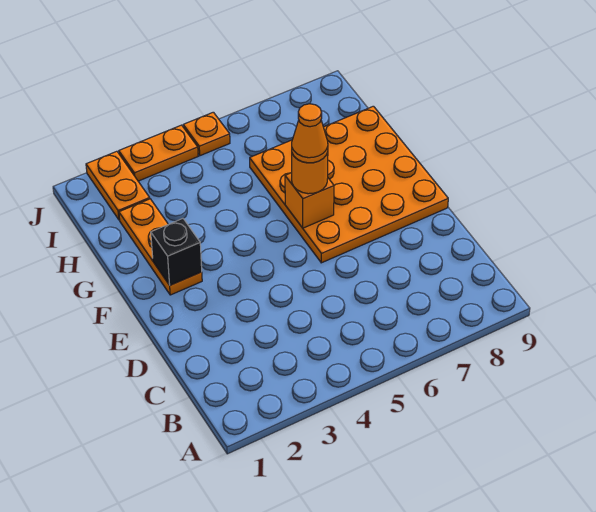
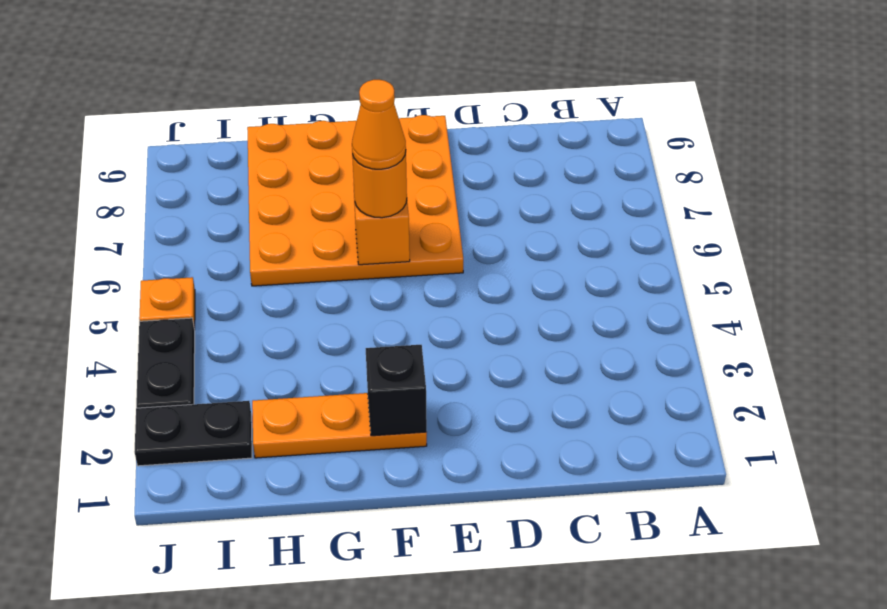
orange 1x2 plate [86,151,150,220] -> black 1x2 plate [134,401,252,466]
orange 1x2 plate [119,125,198,181] -> black 1x2 plate [136,318,195,408]

